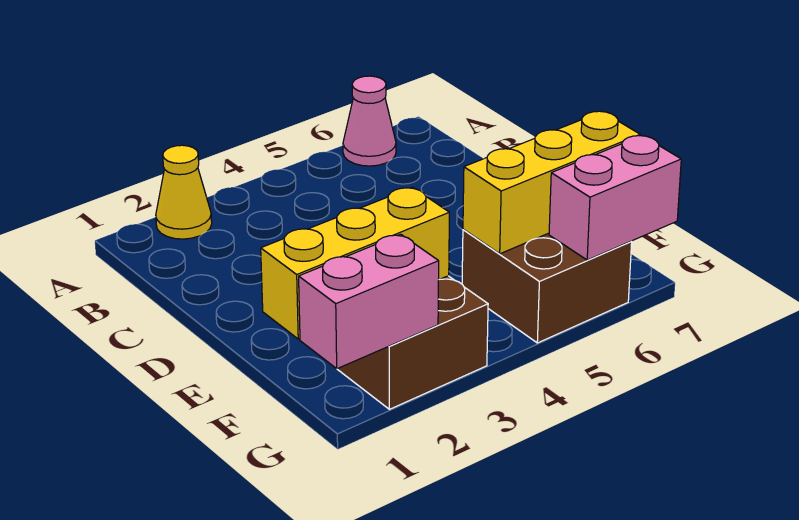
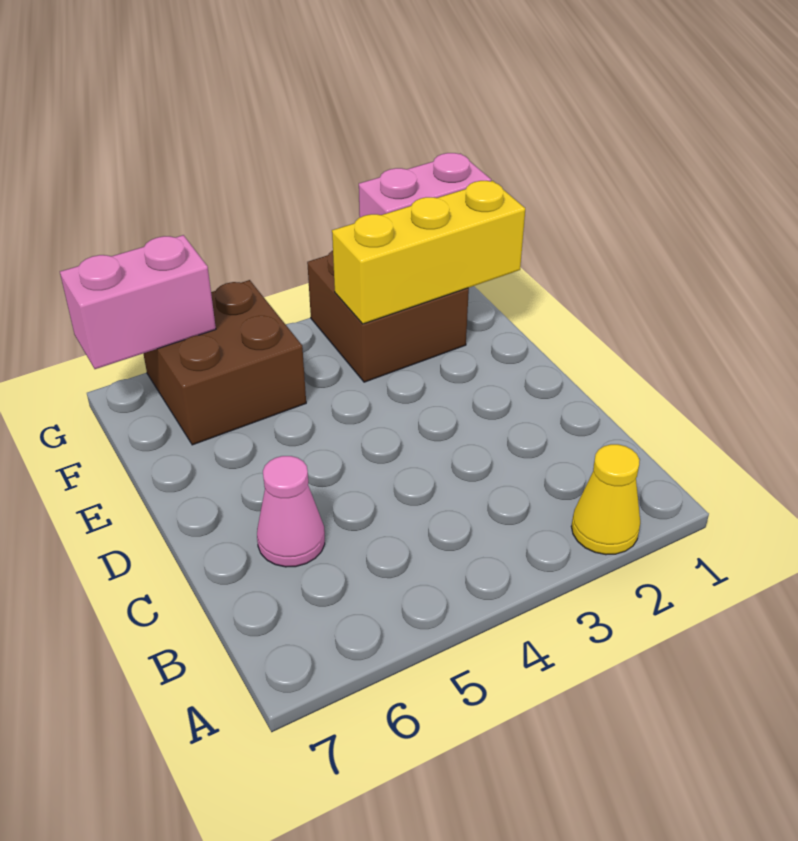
pink 1x1 cone [343,76,396,166] -> pink 1x1 cone moved to [257,456,325,567]
yellow 1x3 brick [463,111,640,254] -> none

